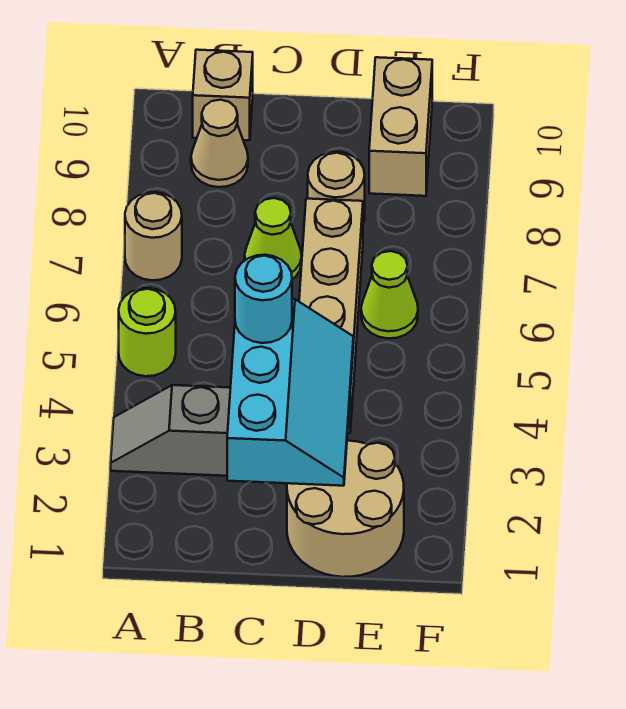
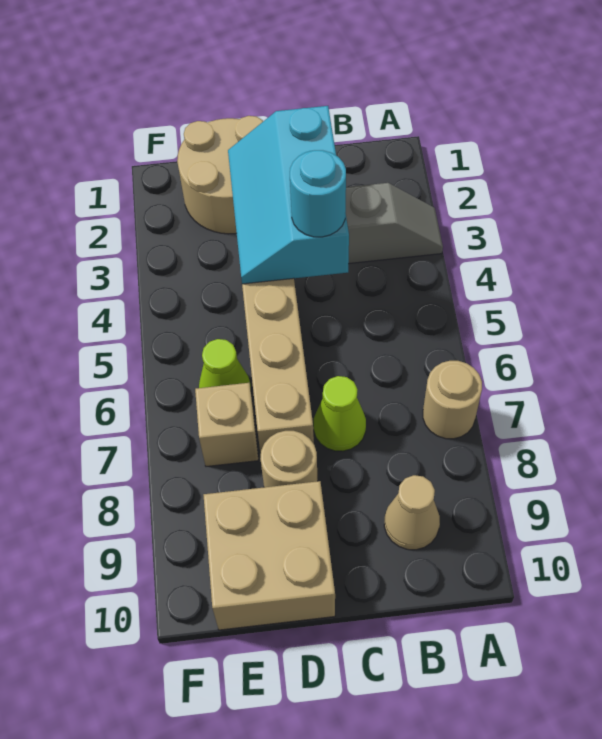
lime 1x1 round brick [119,288,176,376] -> none
tan 1x1 brick [193,50,253,140] -> tan 1x1 brick moved to [195,383,258,467]
tan 1x2 brick [369,57,432,196] -> tan 2x2 brick [204,481,335,630]

